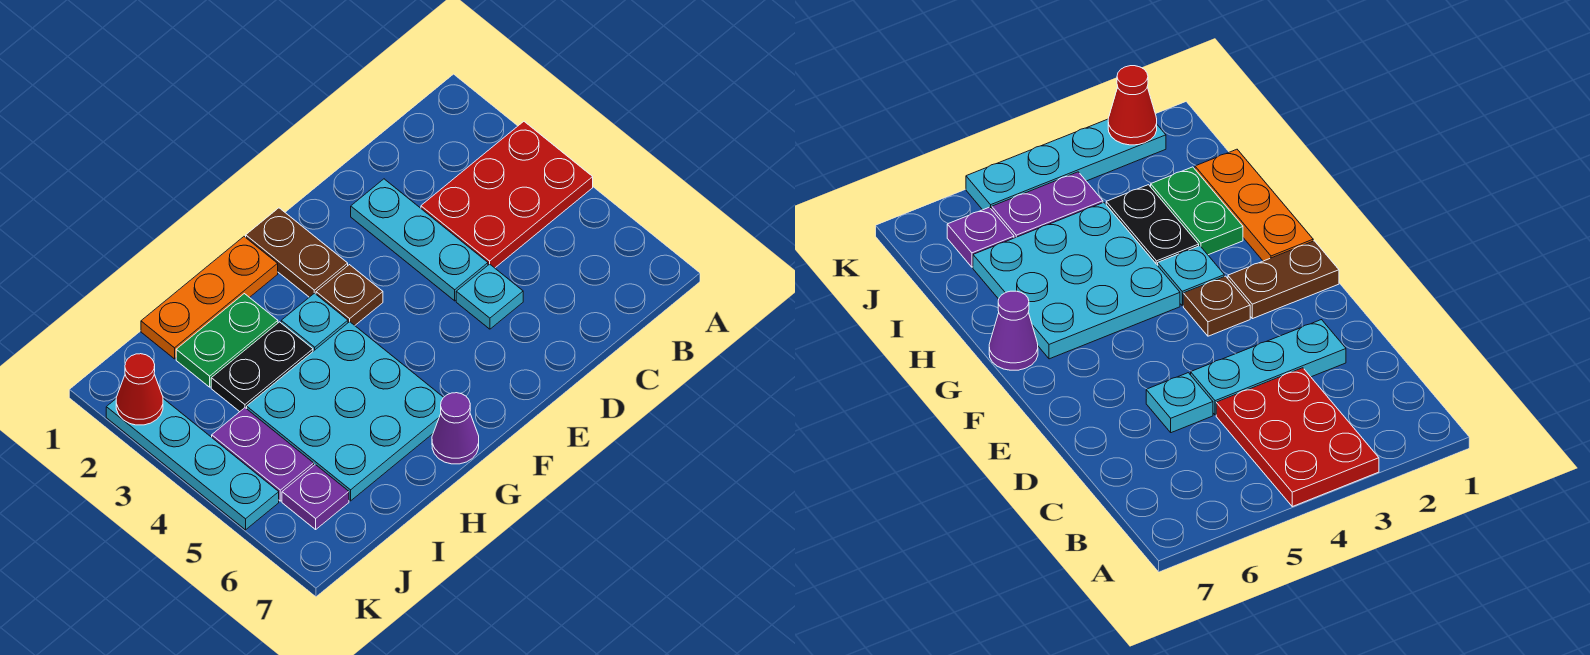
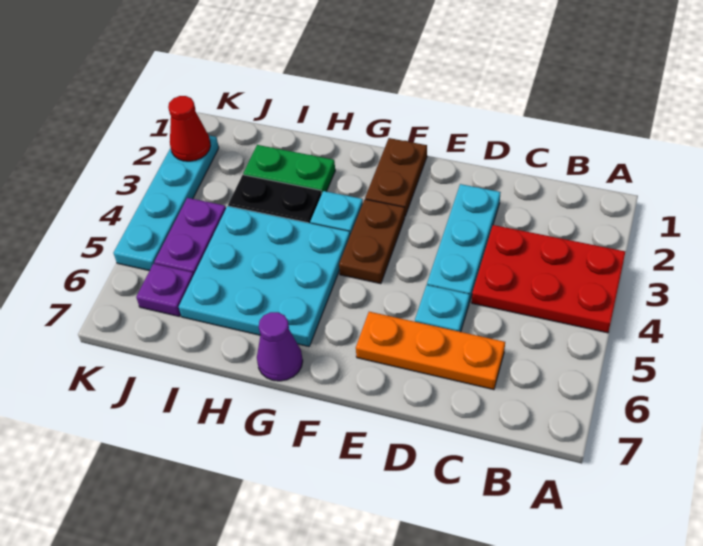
brown 1x1 plate [316,265,383,325] -> brown 1x2 plate [339,199,405,284]
orange 1x3 plate [141,237,278,359] -> orange 1x3 plate moved to [356,312,505,390]

